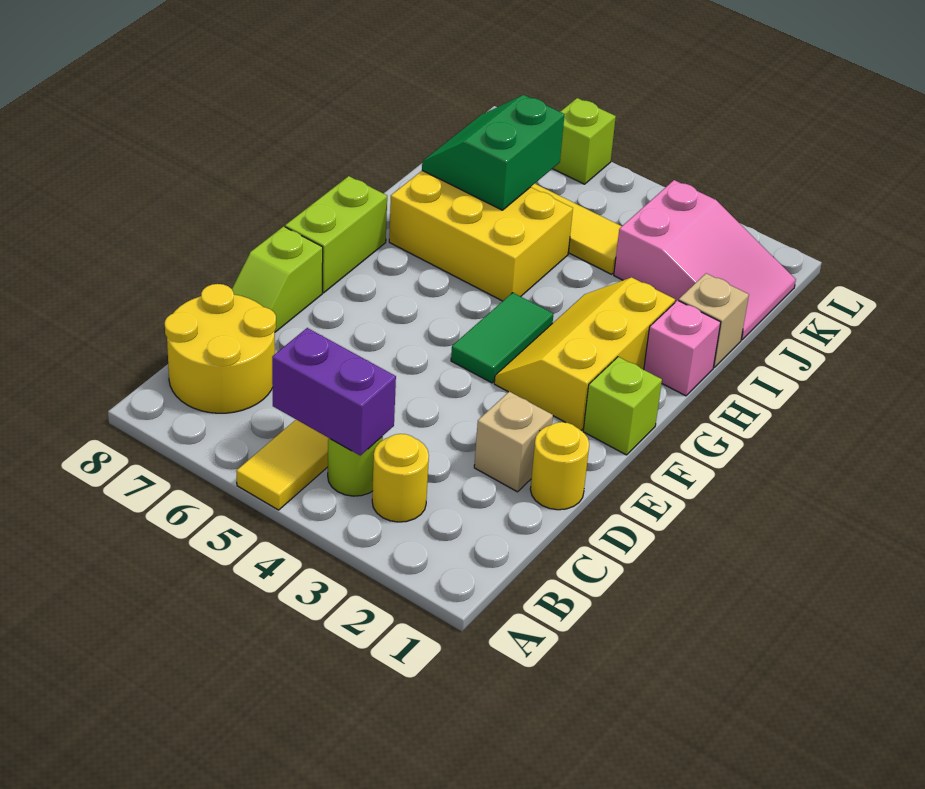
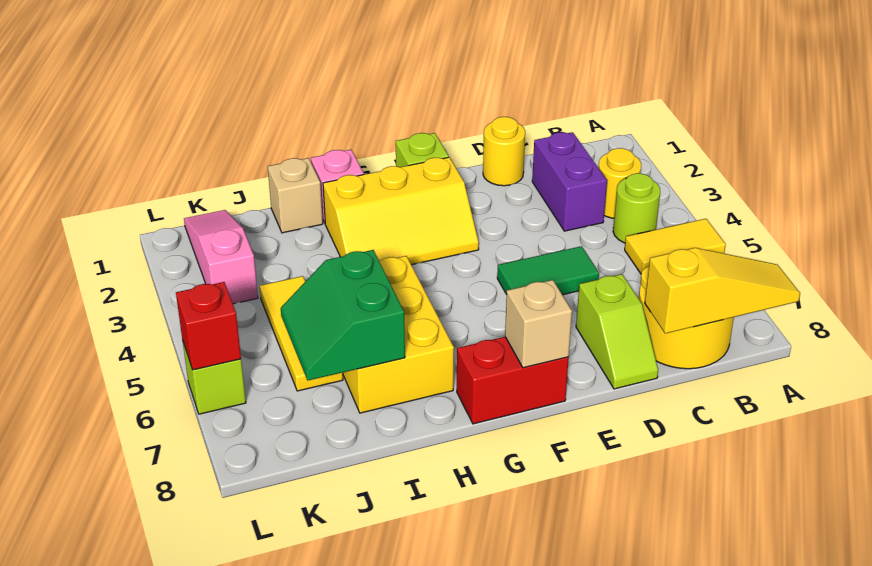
none -> yellow 1x3 slope [645,248,800,334]
purple 1x2 brick [272,328,396,455] -> purple 1x2 brick moved to [532,132,607,231]
tan 1x1 brick [474,392,553,492] -> tan 1x1 brick moved to [505,280,572,368]
lime 1x2 slope [232,226,323,332] -> lime 1x2 slope turned to [576,274,658,389]
green 1x2 tile [451,293,553,383] -> green 1x2 tile moved to [497,246,599,295]
lime 1x2 brick [285,176,387,293] -> red 1x2 brick [457,337,569,424]
green 2x2 slope [422,95,565,210] -> green 2x2 slope turned to [281,250,405,380]
pink 2x3 slope [614,180,796,340] -> pink 1x3 slope [184,210,258,304]
none -> red 1x1 brick [176,282,241,370]

